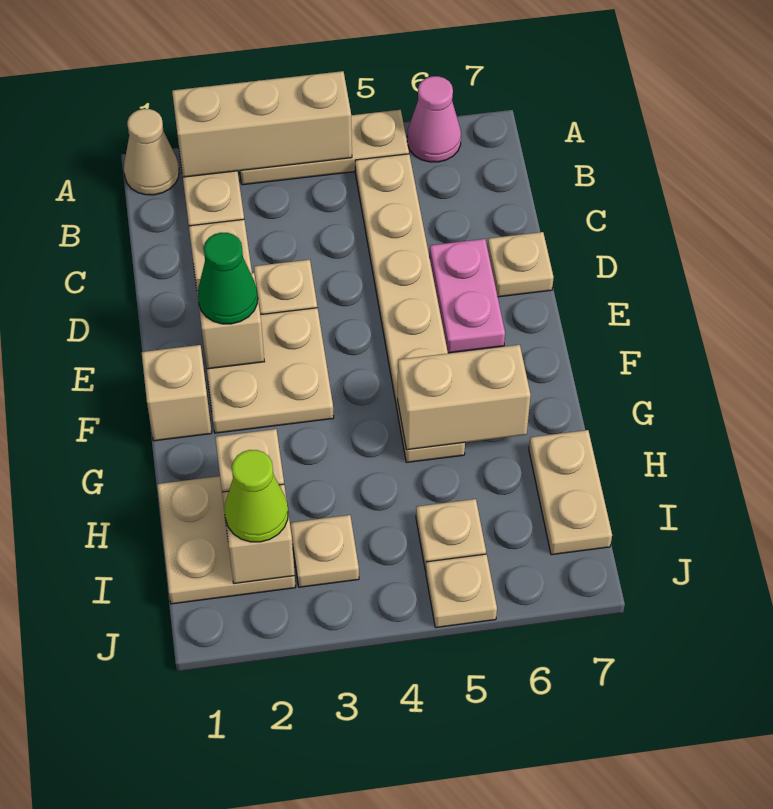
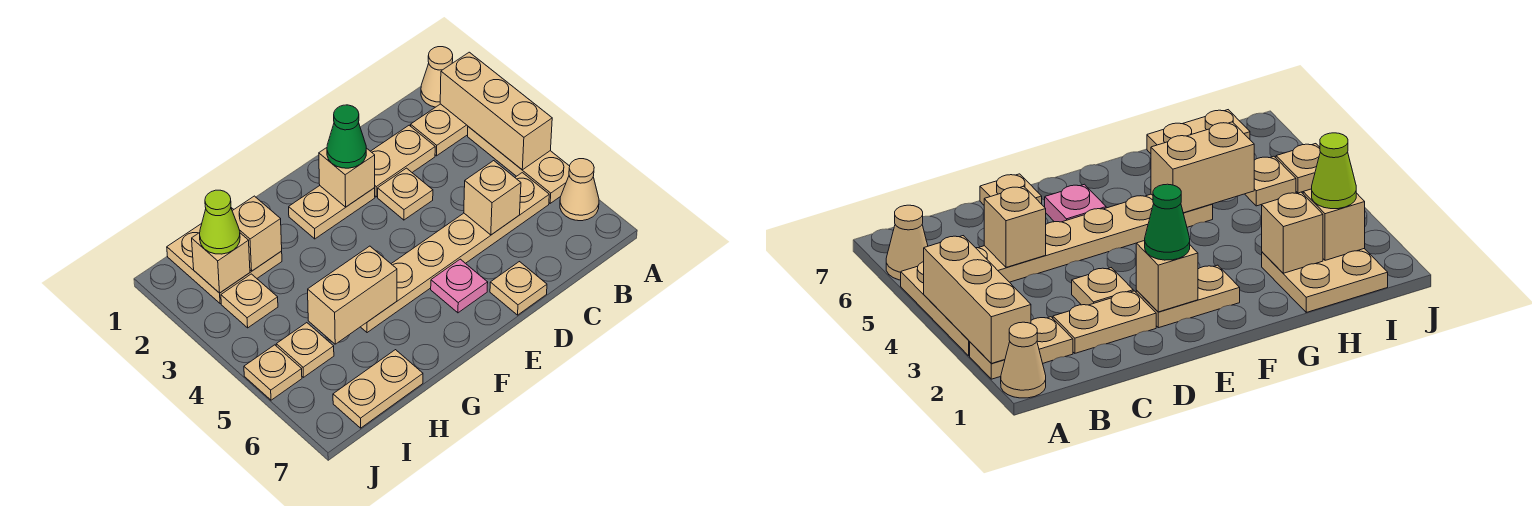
pink 1x1 cone [407,76,461,162] -> tan 1x1 cone [560,159,599,221]
pink 1x2 plate [430,239,505,353] -> pink 1x1 plate [431,259,488,313]
tan 2x2 plate [207,308,334,433] -> tan 1x2 plate [289,186,375,239]
tan 1x1 brick [142,345,212,441] -> tan 1x1 brick moved to [464,161,521,235]
tan 1x2 brick [398,345,531,450] -> tan 1x2 brick turned to [308,246,397,344]

